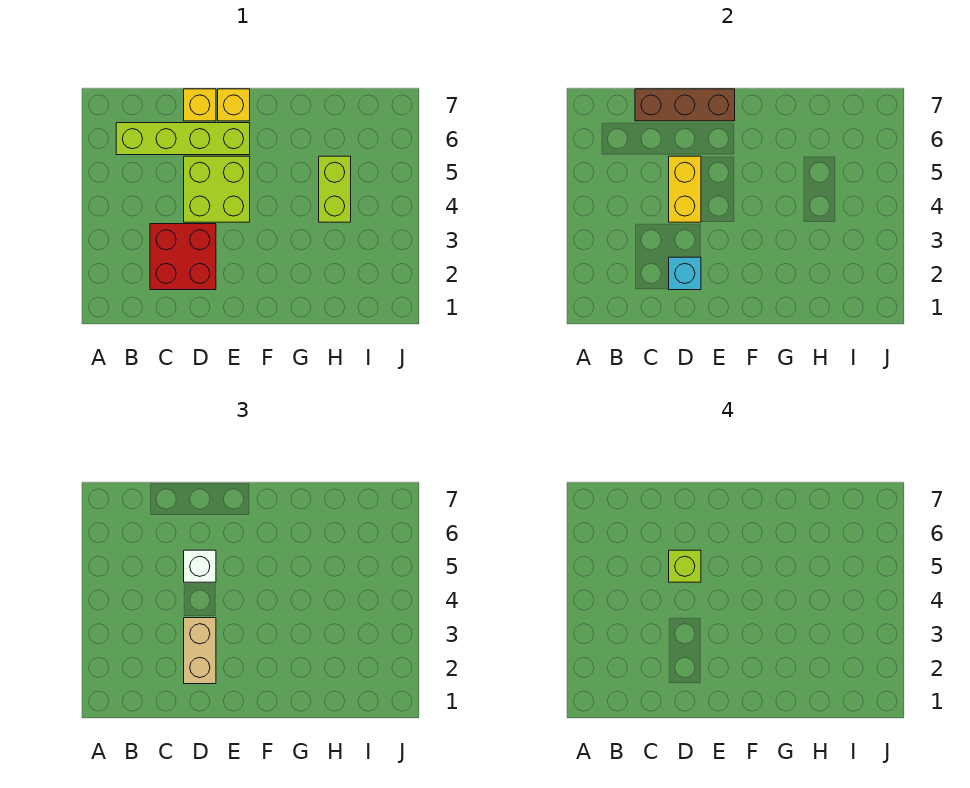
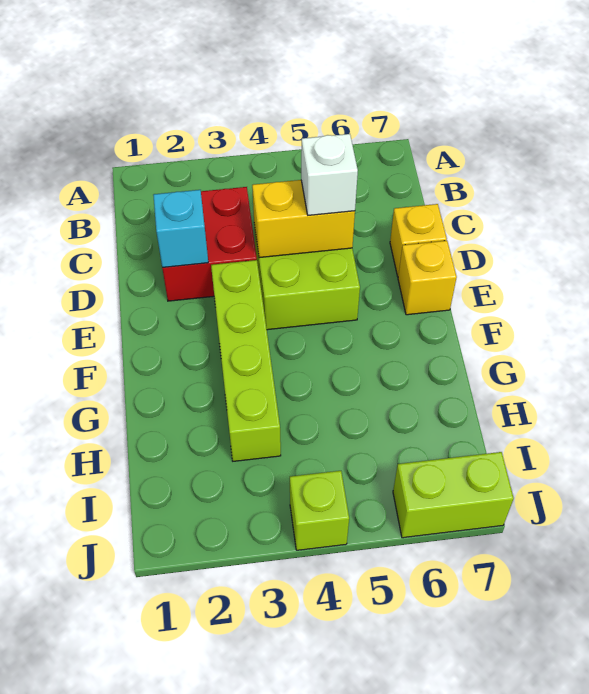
lime 1x4 brick [116,123,250,155] -> lime 1x4 brick moved to [211,260,281,461]
brown 1x3 brick [635,89,735,121] -> none
tan 1x2 brick [184,618,216,684] -> none
lime 1x1 brick [669,550,701,582] -> lime 1x1 brick moved to [290,471,349,550]
lime 1x2 brick [319,156,351,222] -> lime 1x2 brick moved to [393,452,514,538]

